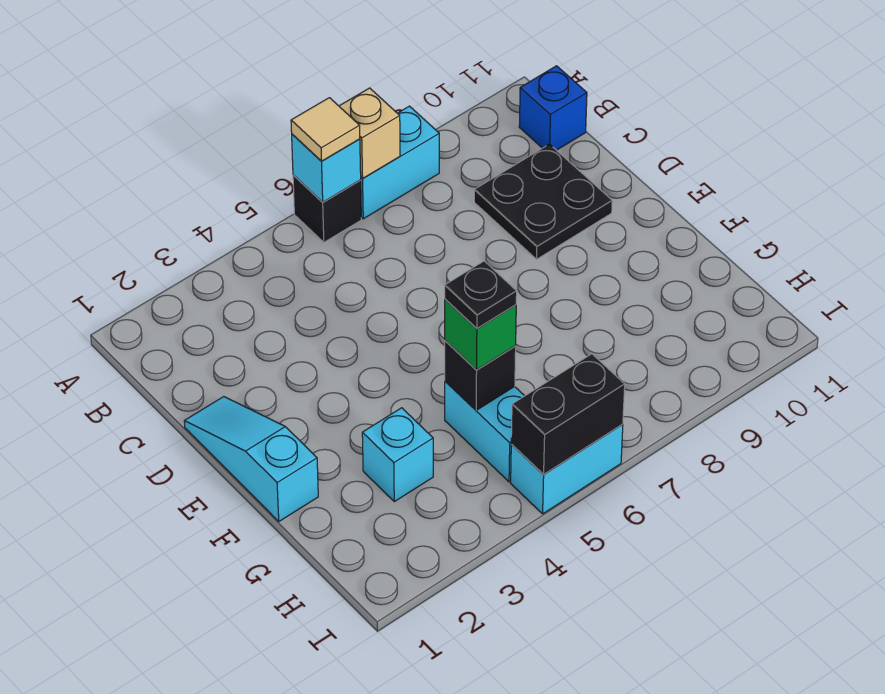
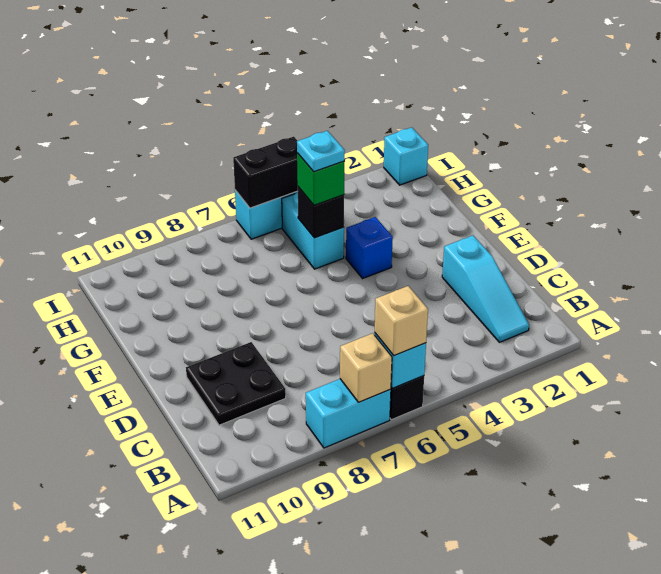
tan 1x1 tile [291,98,360,161] -> tan 1x1 brick [375,286,428,356]
blue 1x1 brick [519,66,587,150] -> blue 1x1 brick moved to [346,217,393,278]
cyan 1x3 slope [184,397,318,521] -> cyan 1x3 slope moved to [442,236,529,342]
cyan 1x1 brick [362,408,433,502] -> cyan 1x1 brick moved to [384,127,428,185]
black 1x1 plate [445,261,517,329] -> cyan 1x1 plate [297,131,345,172]

